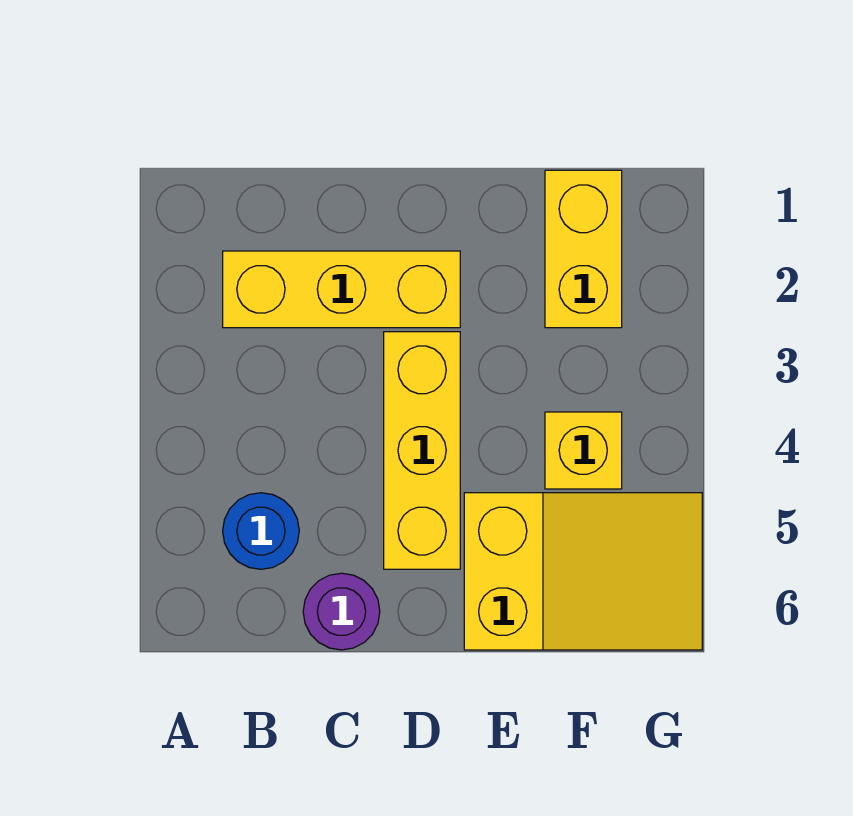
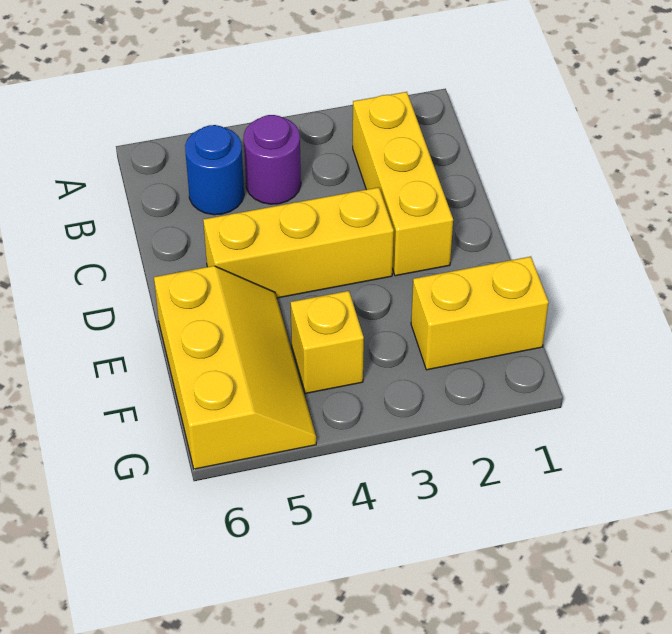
purple 1x1 round brick [303,573,380,650] -> purple 1x1 round brick moved to [244,115,301,204]
yellow 2x3 slope [464,493,702,650] -> yellow 2x3 slope turned to [154,266,316,469]

